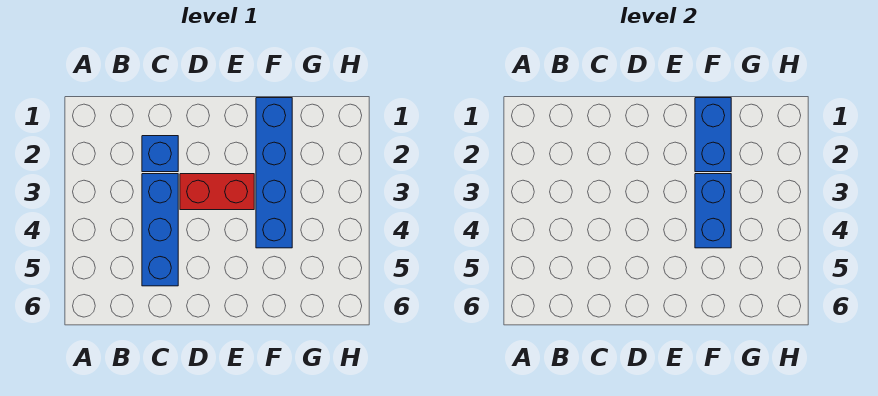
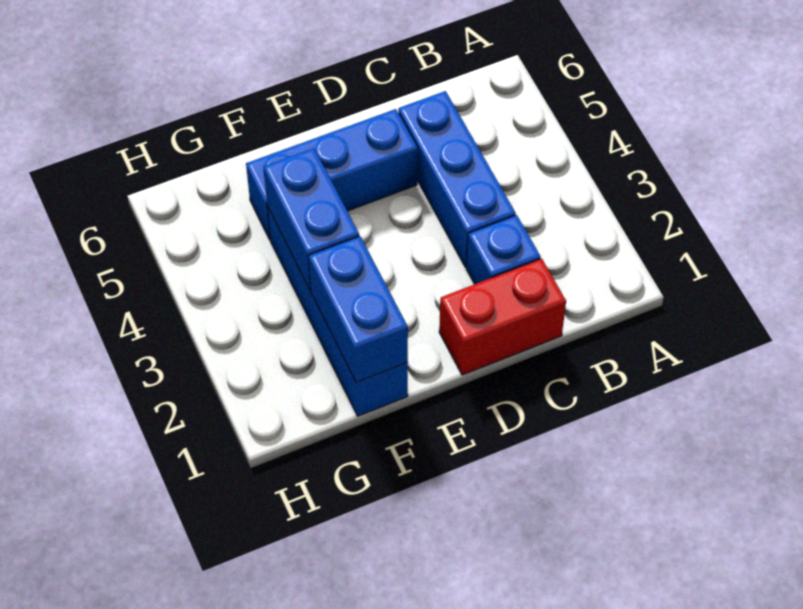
red 1x2 brick [180,174,254,210] -> red 1x2 brick moved to [439,259,566,375]
none -> blue 1x3 brick [246,109,418,239]

